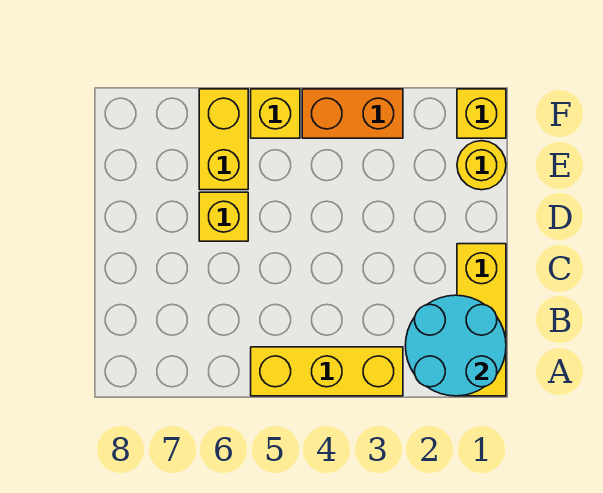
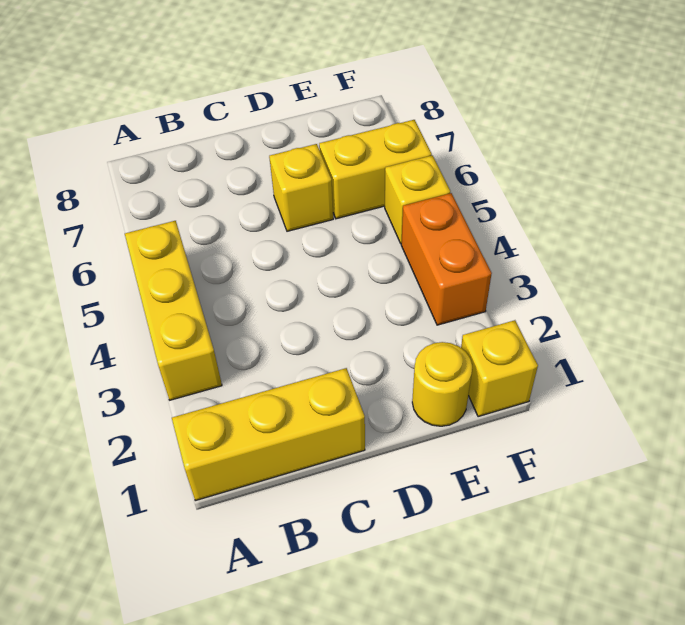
cyan 2x2 round brick [405,295,506,396] -> none

